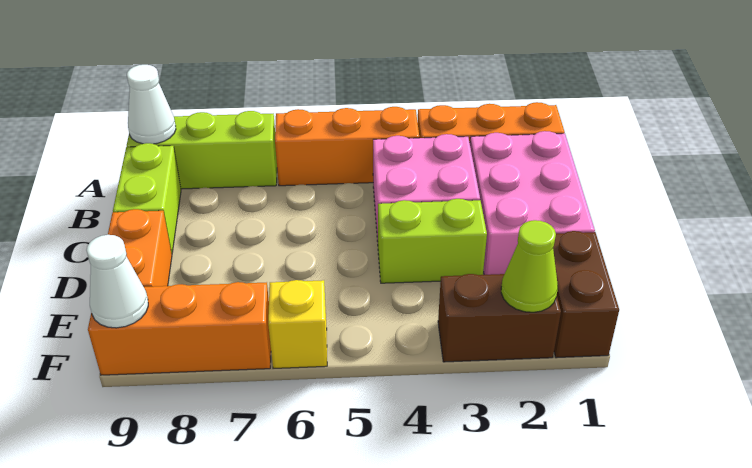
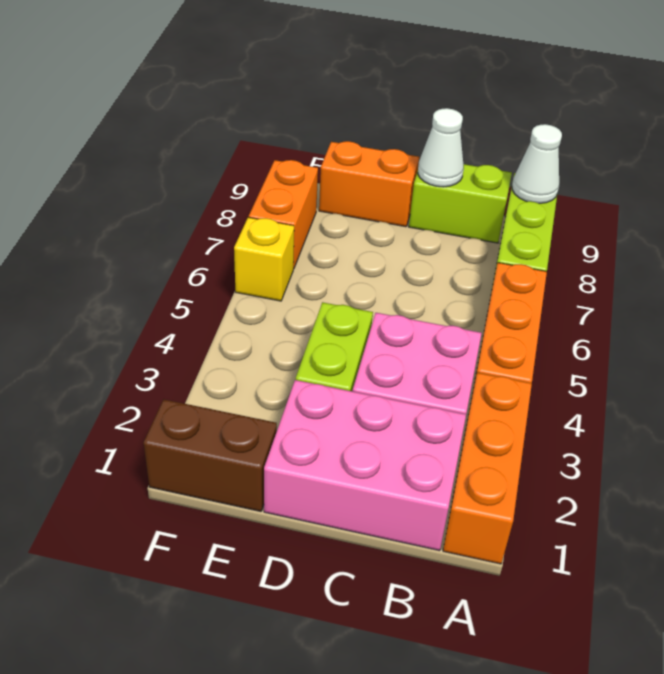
brown 1x2 brick [438,274,561,362] -> none
lime 1x1 cone [501,220,558,312] -> none
orange 1x3 brick [88,282,271,375] -> orange 1x2 brick [249,160,318,269]
white 1x1 cone [86,235,148,328] -> white 1x1 cone moved to [418,108,464,187]

